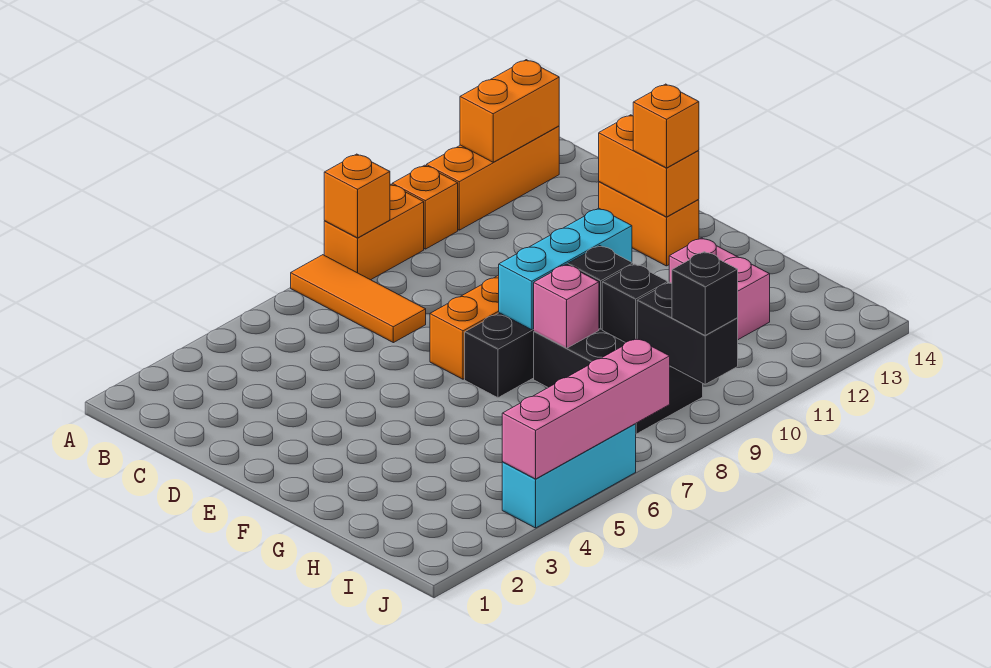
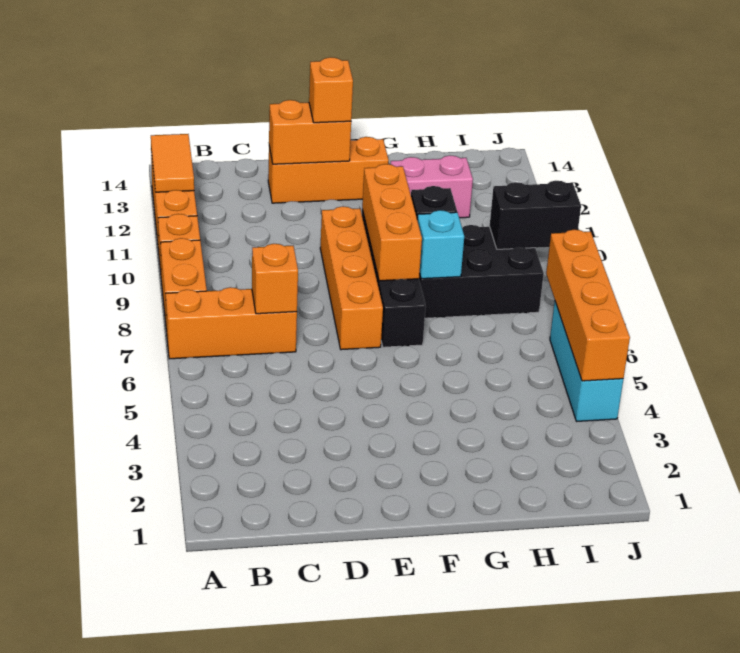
orange 1x3 tile [291,255,426,343] -> orange 1x3 brick [166,287,297,359]
orange 1x1 brick [324,154,390,238] -> orange 1x1 brick moved to [252,244,298,314]
orange 1x2 brick [460,60,559,162] -> orange 1x2 tile [151,134,194,192]
orange 1x2 brick [599,182,699,266] -> orange 1x3 brick [268,137,389,203]
cyan 1x3 brick [499,208,632,330] -> orange 1x3 brick [362,164,422,281]
pink 1x1 brick [534,265,599,348] -> cyan 1x1 brick [417,210,464,279]
black 1x1 brick [602,264,668,343] -> none
pink 1x4 brick [502,339,670,479] -> orange 1x4 brick [546,230,630,381]
black 1x1 brick [672,252,738,335] -> none

